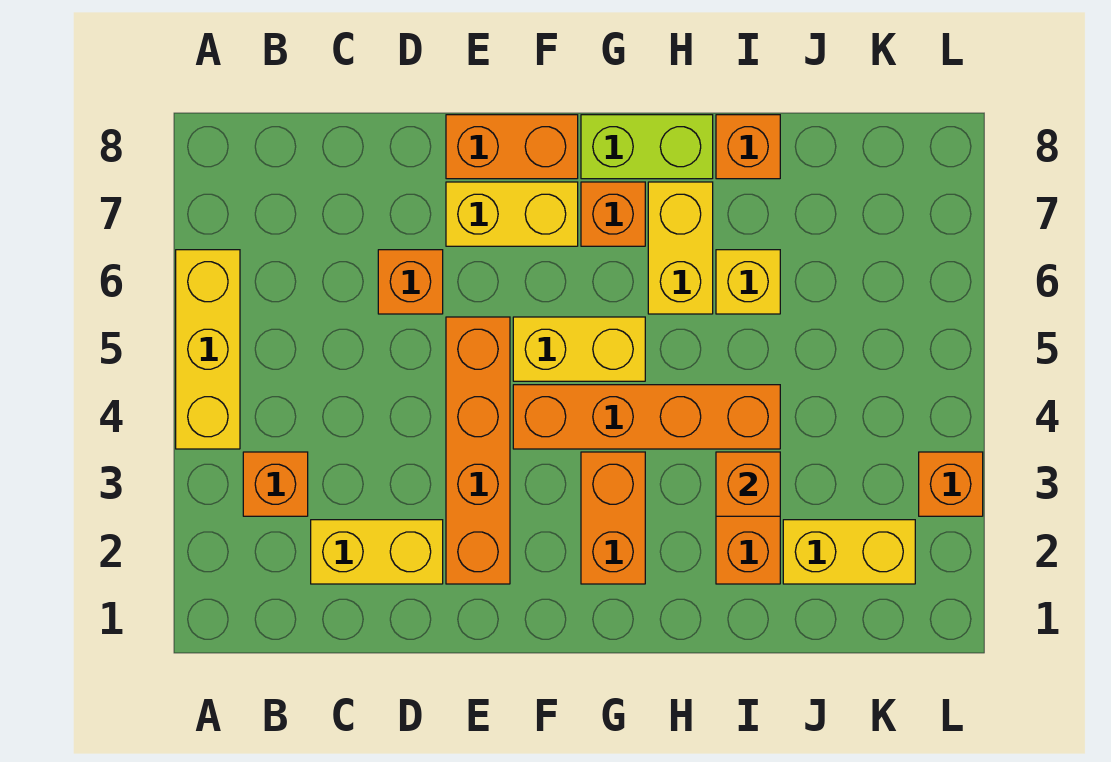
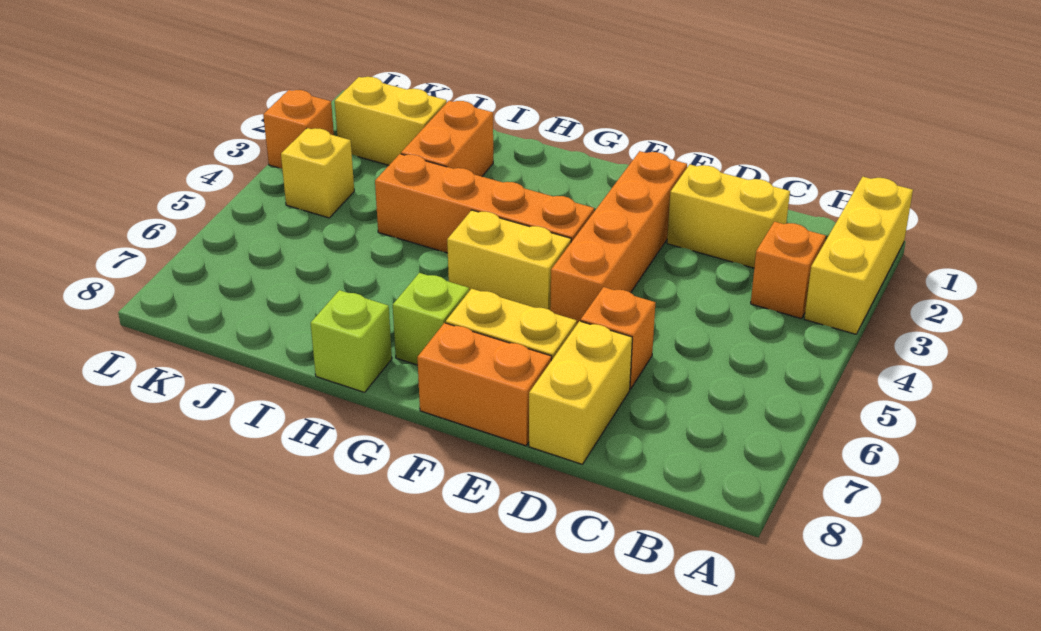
yellow 1x3 brick [176,250,240,449] -> yellow 1x3 brick moved to [804,177,913,334]
orange 1x2 brick [581,452,645,584] -> none
orange 1x1 brick [581,182,645,246] -> lime 1x1 brick [393,273,469,365]
lime 1x2 brick [581,115,713,179] -> lime 1x1 brick [311,290,392,392]
yellow 1x2 brick [648,182,713,314] -> yellow 1x2 brick moved to [529,321,632,464]
orange 1x1 brick [716,452,780,516] -> none
yellow 1x1 brick [716,250,780,314] -> yellow 1x1 brick moved to [281,128,354,218]
orange 1x1 brick [716,115,780,179] -> none

